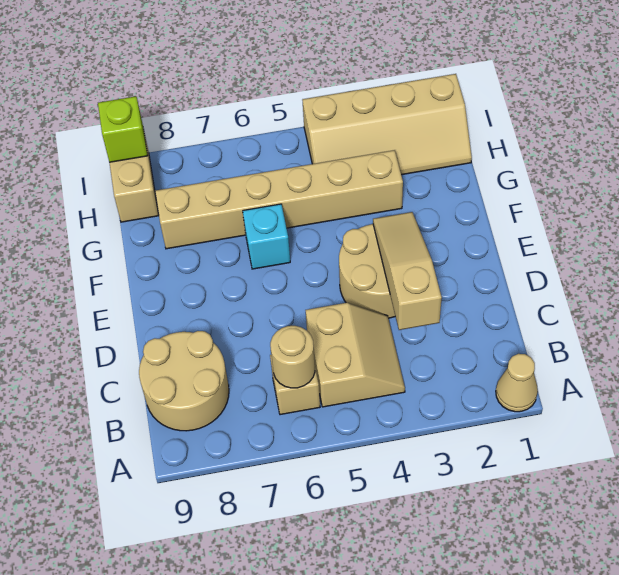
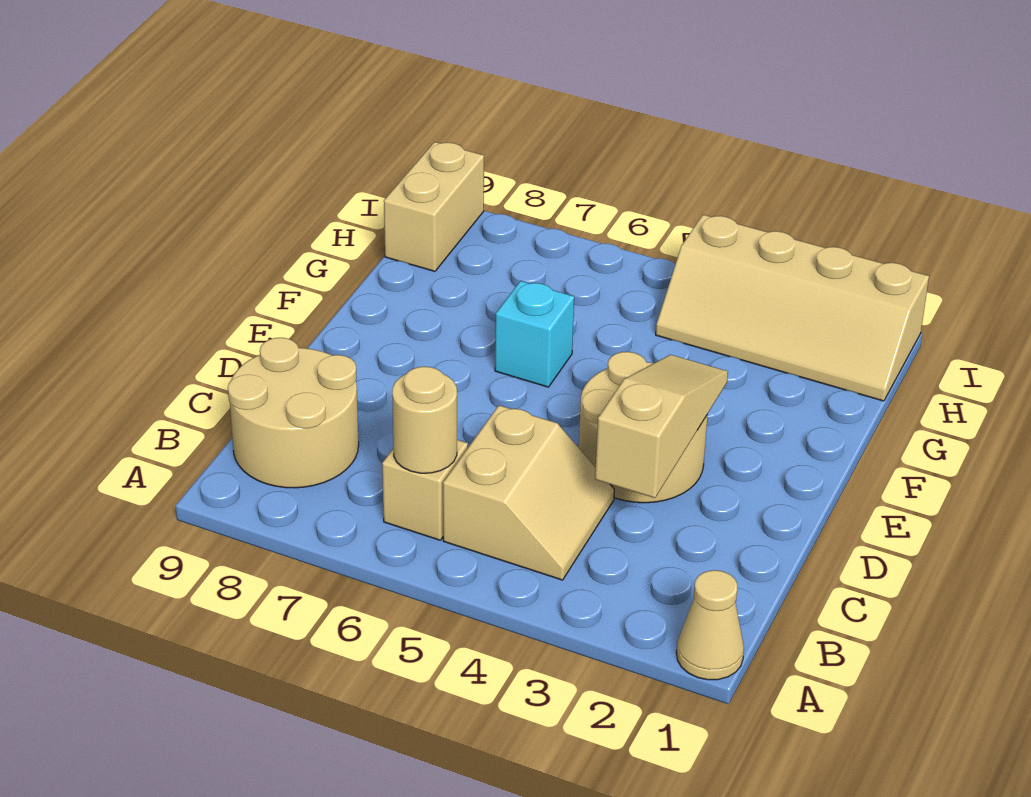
tan 1x6 brick [155,150,403,249] -> none
lime 1x1 brick [98,96,148,162] -> none

